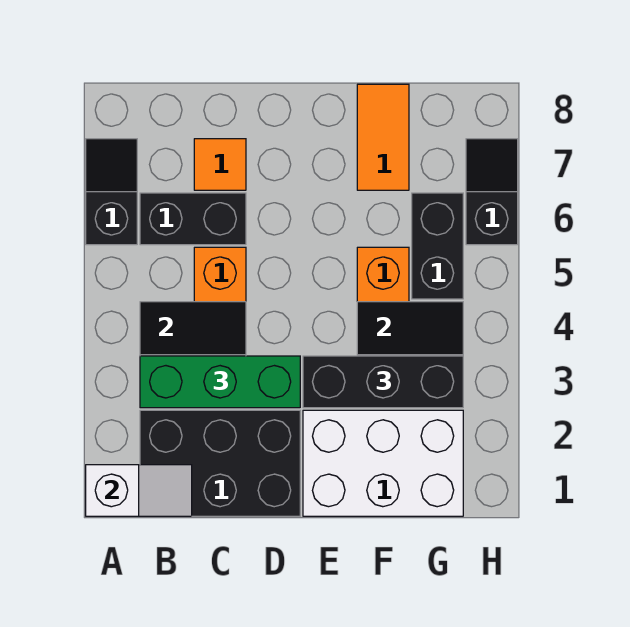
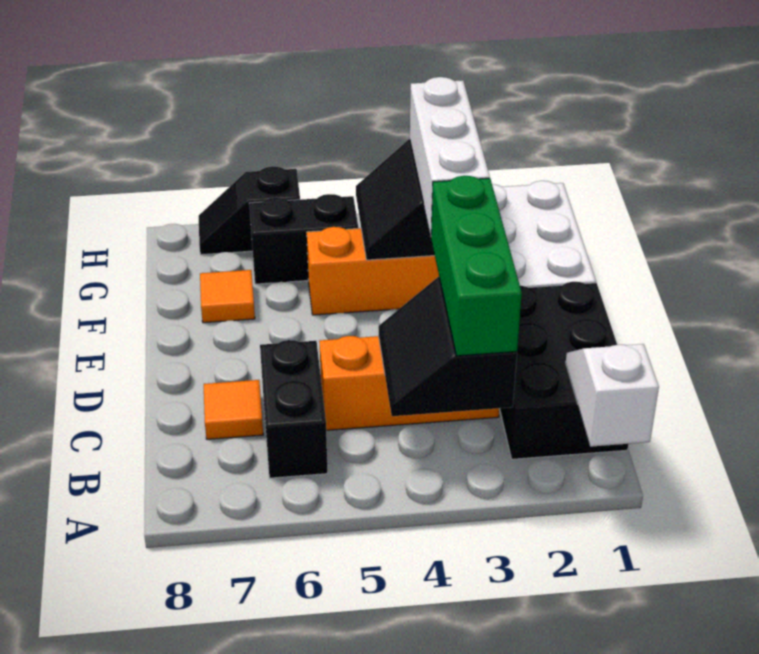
black 1x2 slope [86,139,137,245] -> none
black 1x3 brick [303,356,463,408] -> white 1x3 brick [410,77,490,236]
orange 1x2 tile [357,84,409,190] -> orange 1x1 tile [200,270,255,323]

